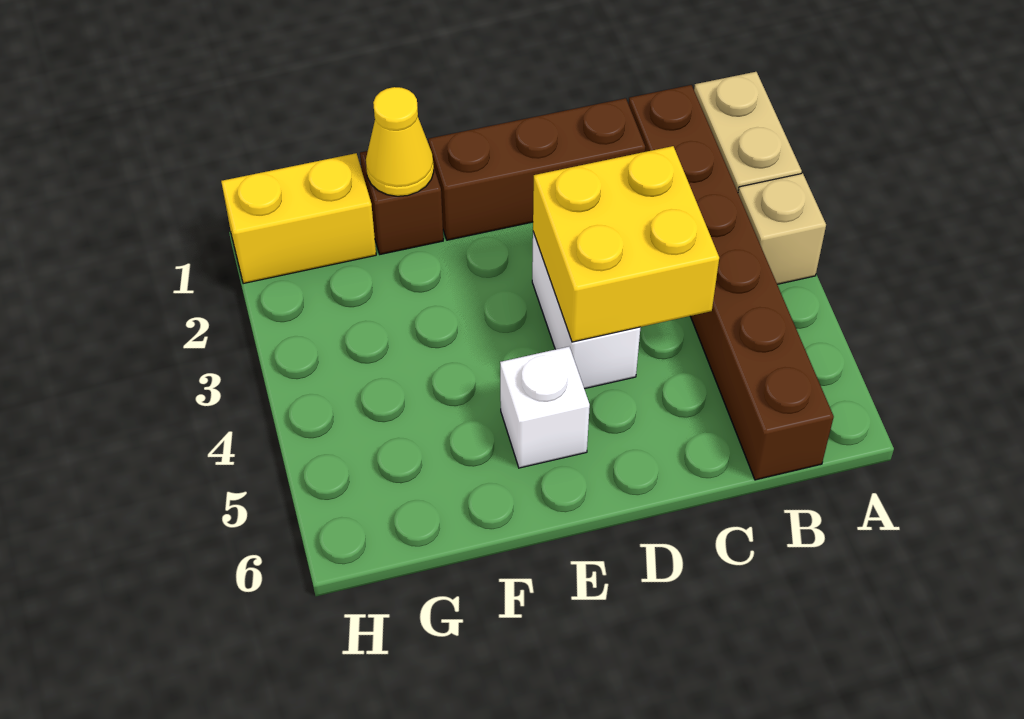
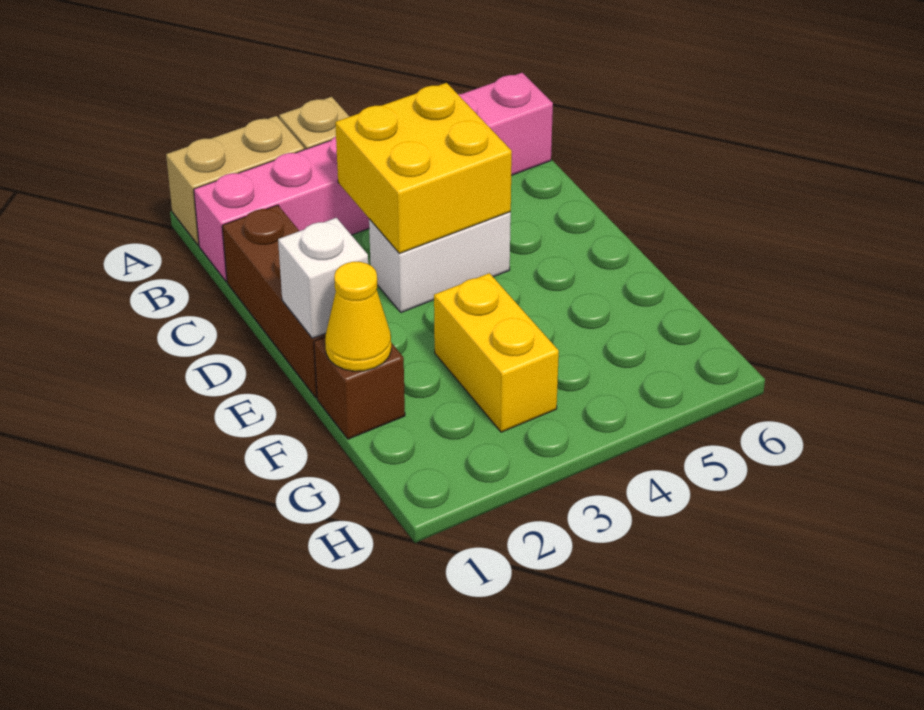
brown 1x6 brick [629,85,834,480] -> pink 1x6 brick [194,73,553,281]
white 1x1 brick [500,347,590,468] -> white 1x1 brick moved to [278,218,368,338]
yellow 1x2 brick [221,153,376,284] -> yellow 1x2 brick moved to [434,273,559,432]

